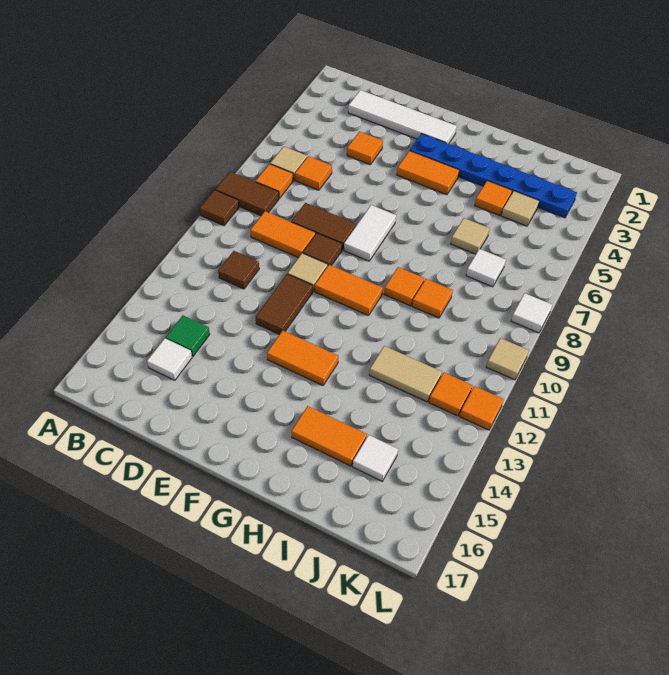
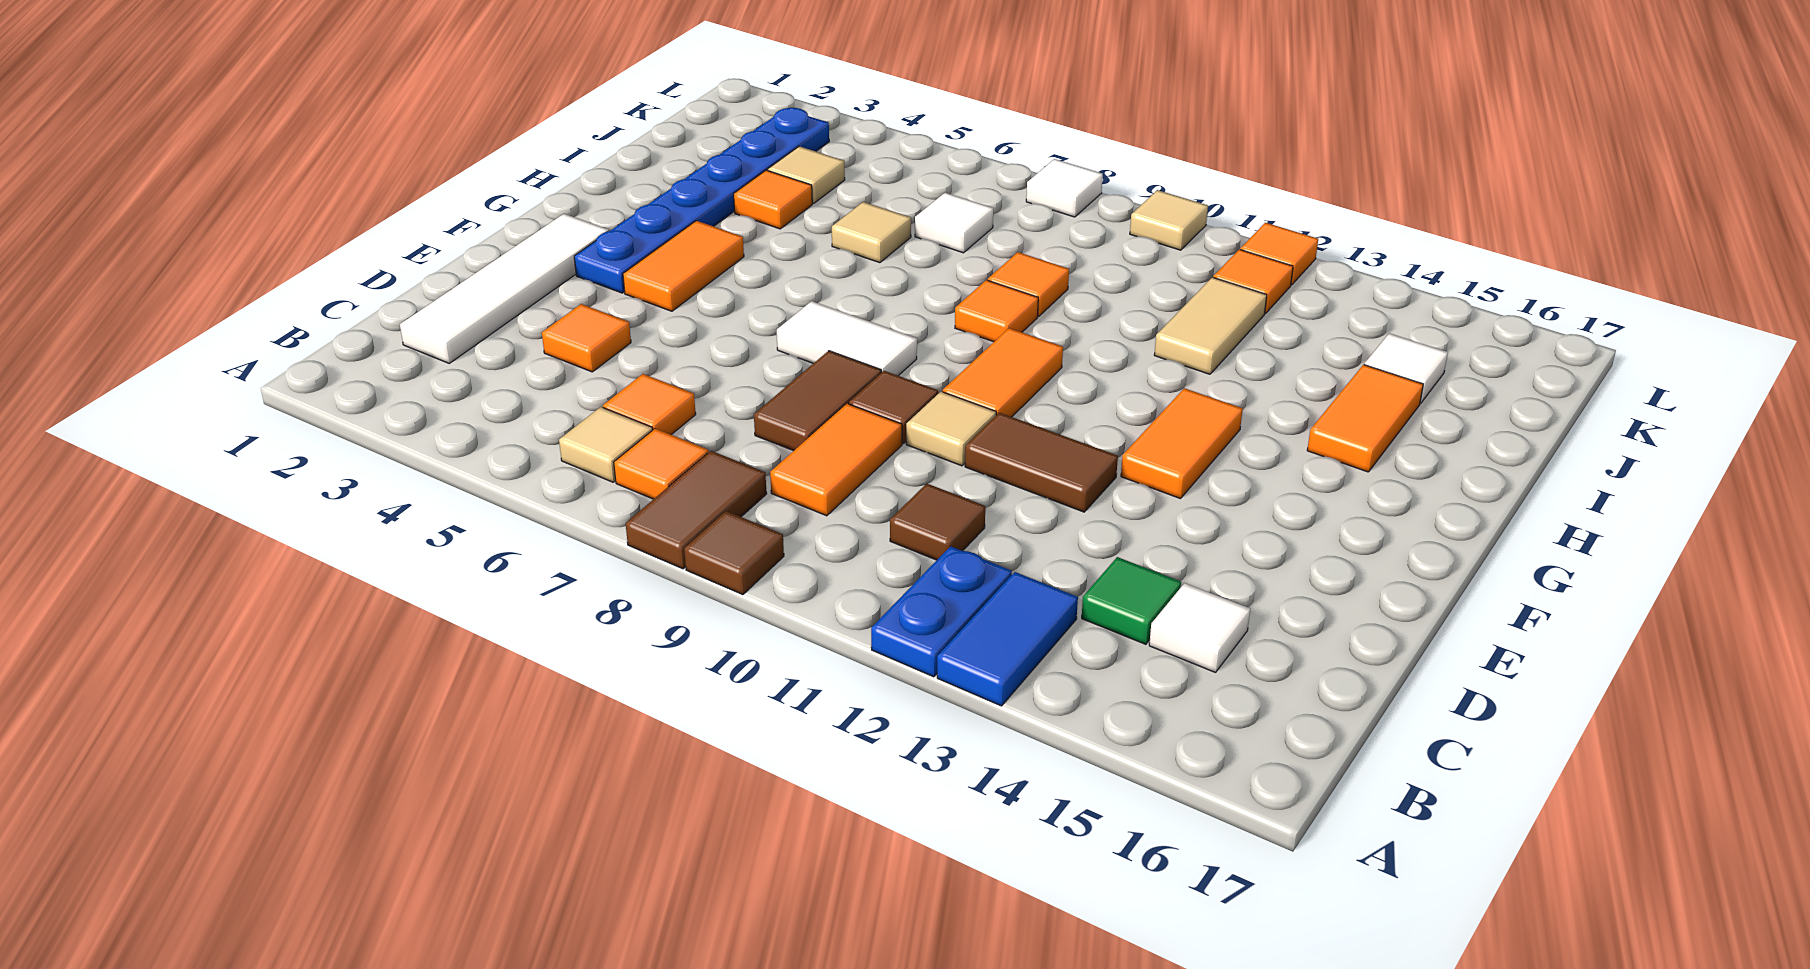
none -> blue 1x2 plate [871,546,1012,677]
none -> blue 1x2 tile [937,572,1078,706]

